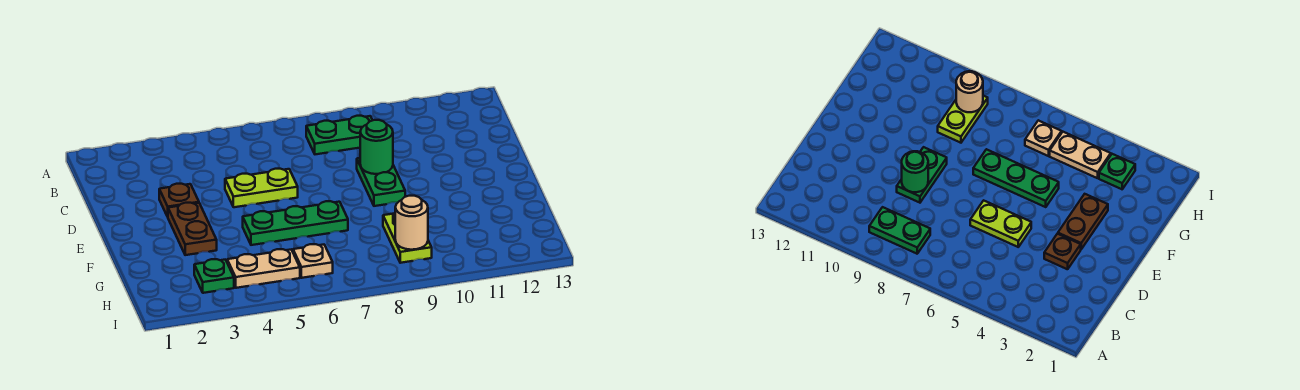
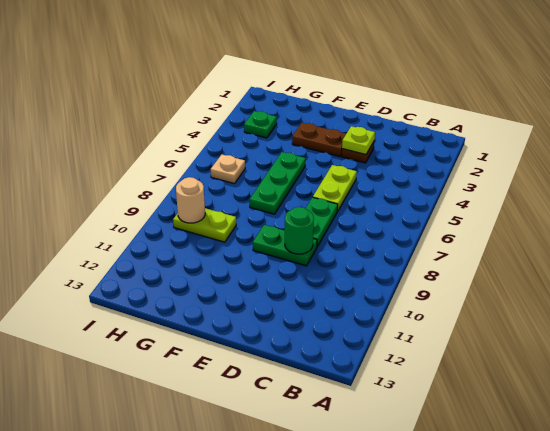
green 1x2 plate [306,116,373,154] -> green 1x2 plate moved to [306,197,338,247]
none -> lime 1x1 plate [342,126,375,155]
tan 1x2 plate [227,249,300,288] -> none

